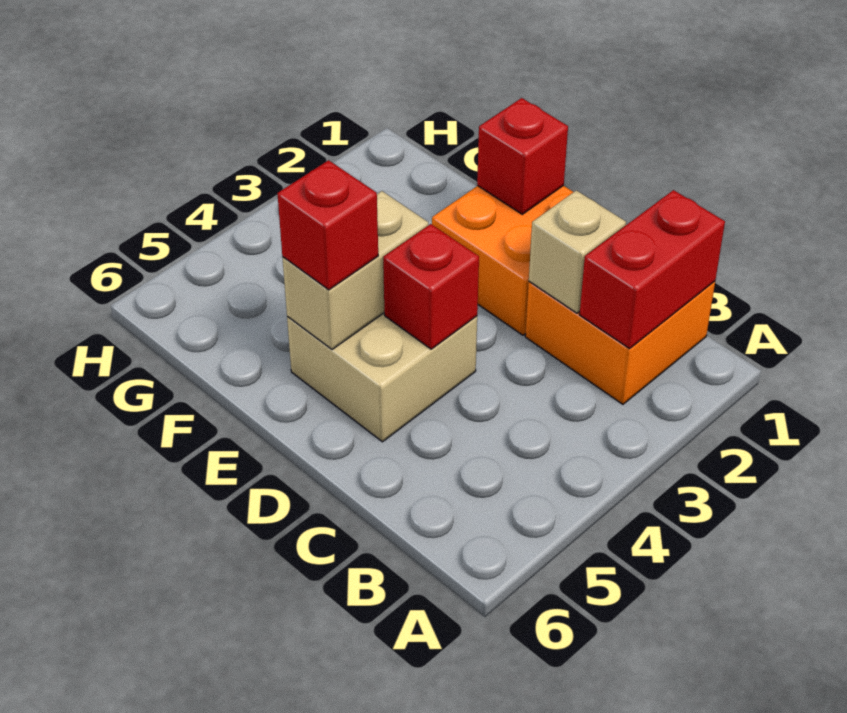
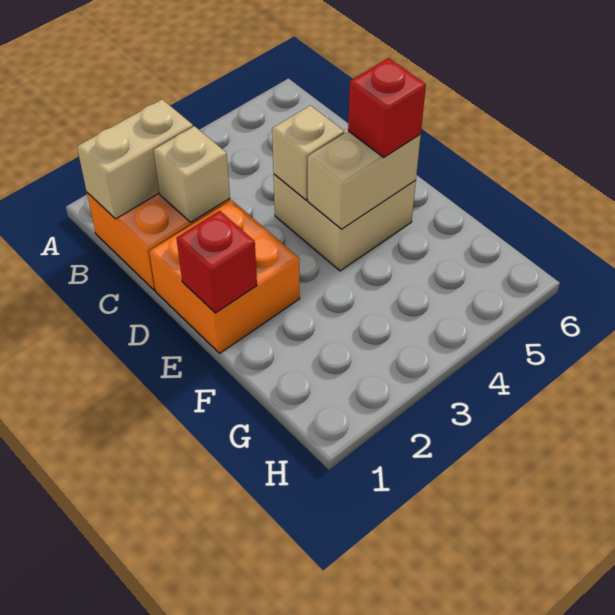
red 1x2 brick [580,190,725,349] -> tan 1x2 brick [77,99,193,219]
red 1x1 brick [383,224,479,349] -> tan 1x1 brick [272,105,344,200]

